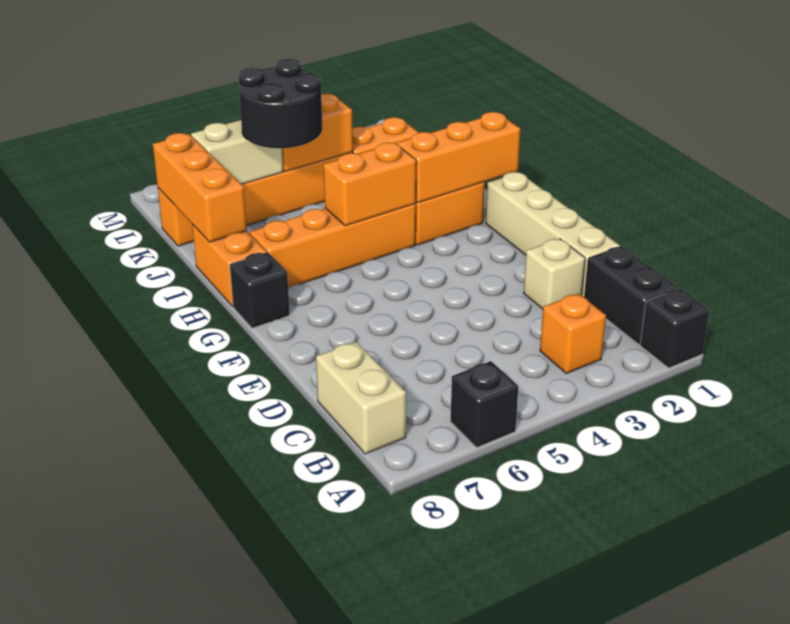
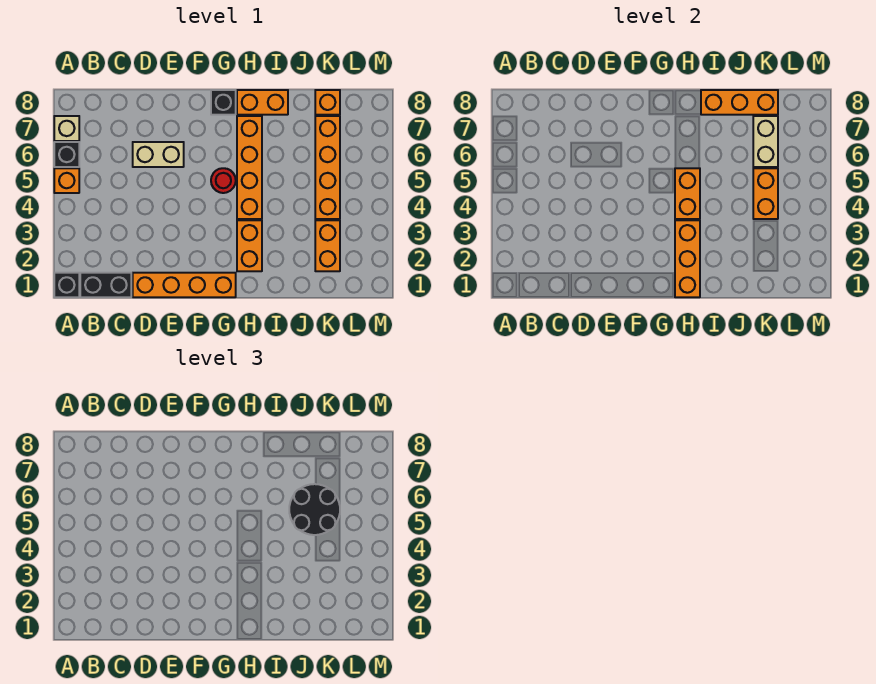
orange 1x1 brick [540,294,606,373] -> orange 1x1 brick moved to [54,168,79,193]
tan 1x2 brick [316,342,406,454] -> tan 1x2 brick moved to [133,142,184,167]
tan 1x4 brick [486,172,620,297] -> orange 1x4 brick [133,273,236,297]
tan 1x1 brick [524,239,585,309] -> tan 1x1 brick moved to [54,116,79,141]
none -> red 1x1 round brick [211,168,236,193]

